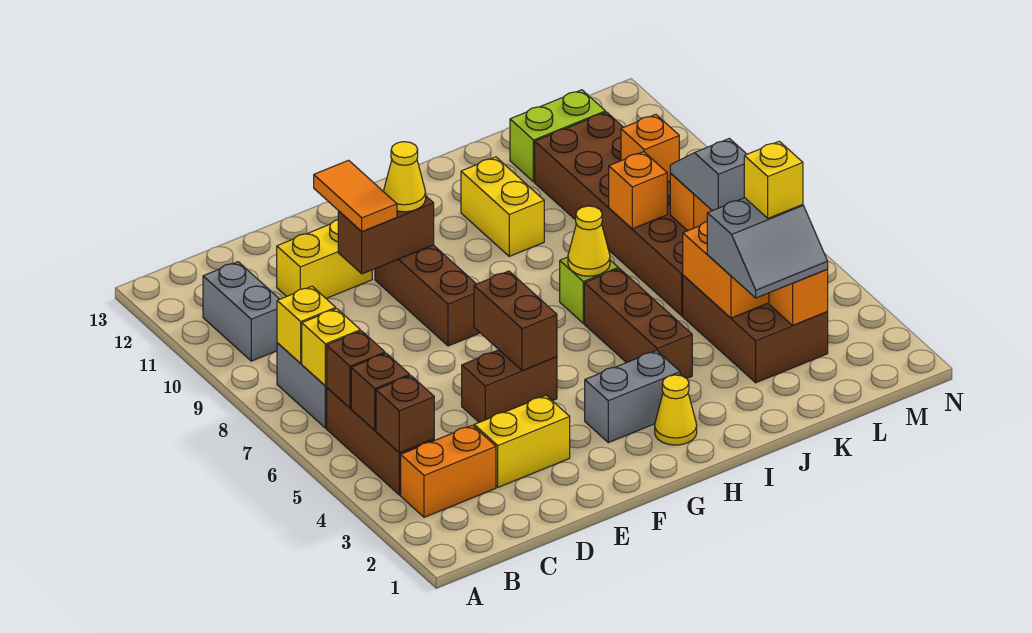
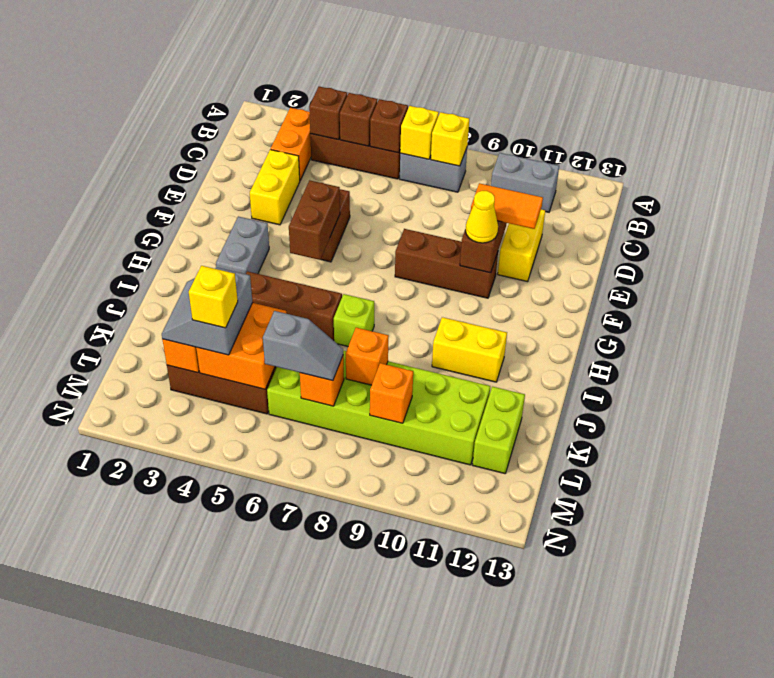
brown 1x2 brick [474,271,557,371] -> brown 1x2 brick turned to [289,180,340,260]
yellow 1x1 cone [655,375,697,445] -> none
yellow 1x1 cone [568,206,610,276] -> none
brown 2x6 brick [535,112,687,316] -> lime 2x6 brick [267,351,490,465]

